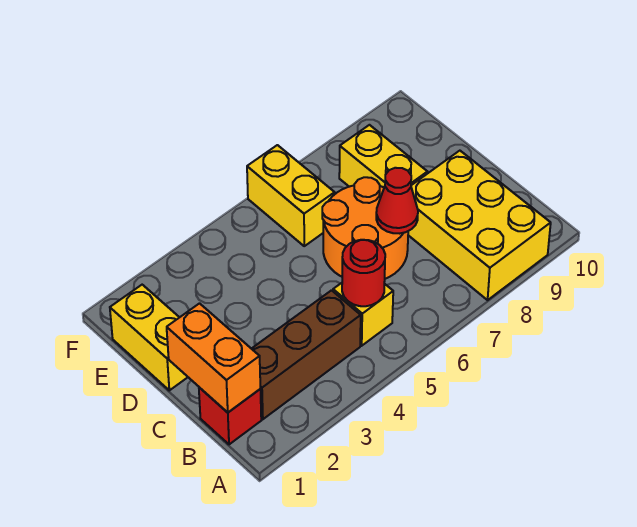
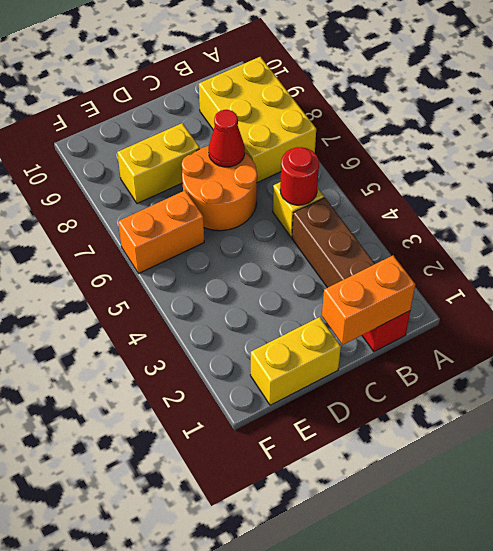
yellow 2x3 brick [408,151,551,300] -> yellow 2x3 brick turned to [199,57,316,183]
yellow 1x2 brick [247,145,335,246] -> orange 1x2 brick [118,190,204,274]

